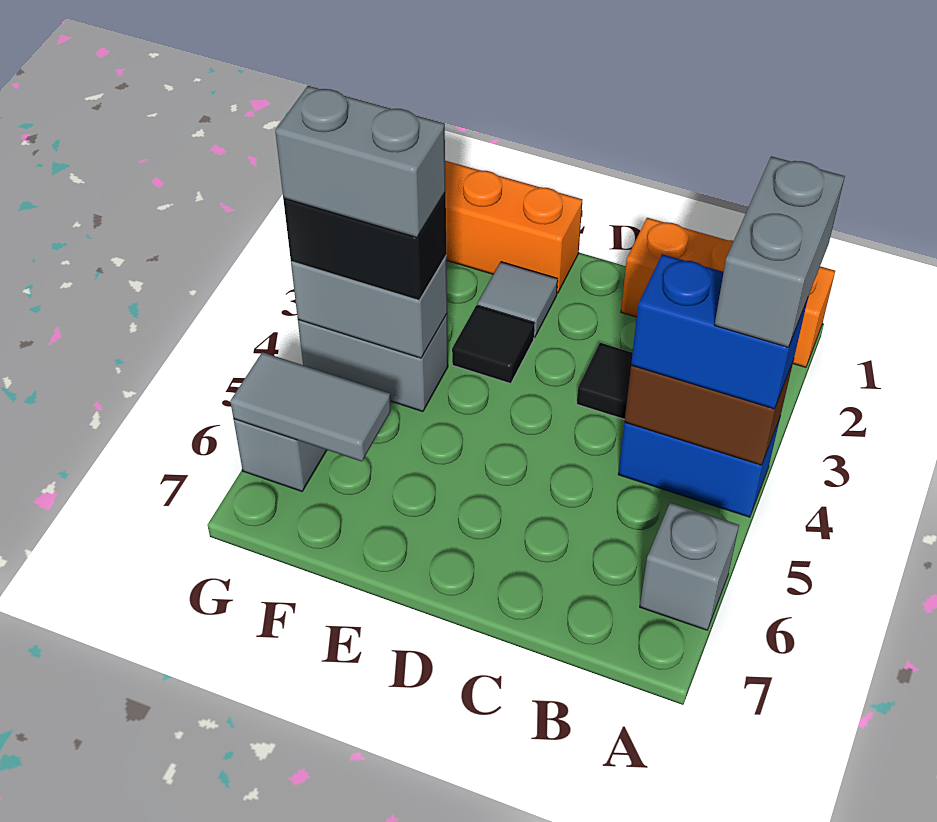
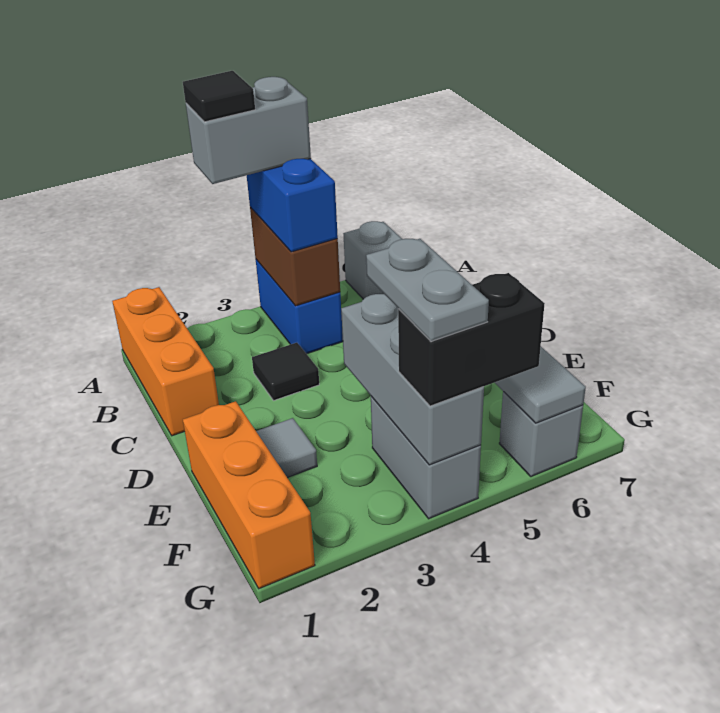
black 1x1 tile [452,305,534,384] -> black 1x1 tile moved to [183,71,255,122]
grey 1x2 brick [291,255,447,358] -> grey 1x3 brick [341,294,484,465]
black 1x2 brick [283,192,447,300] -> black 1x2 brick turned to [398,273,545,406]
grey 1x2 brick [275,86,446,238] -> grey 1x2 plate [366,239,489,341]

